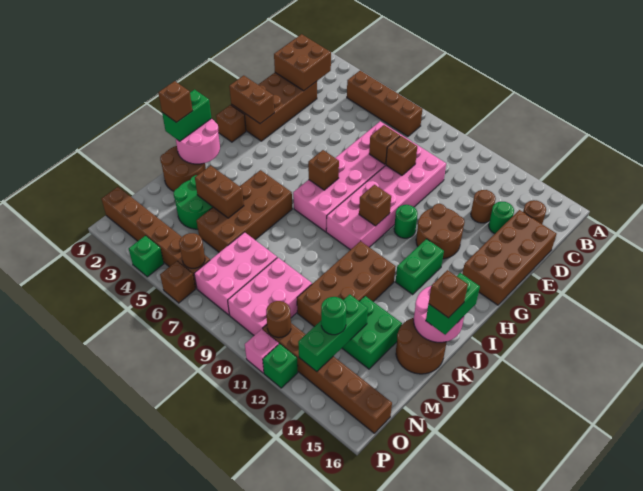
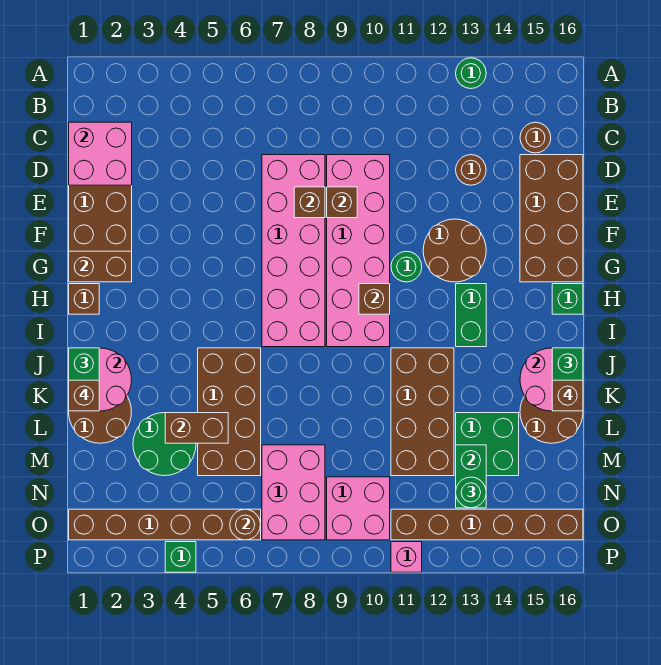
brown 1x4 brick [347,70,422,136] -> none
brown 2x2 brick [274,34,331,91] -> pink 2x2 brick [69,122,132,185]
green 1x1 round brick [489,202,514,234] -> green 1x1 round brick moved to [456,58,486,89]
brown 1x1 brick [308,150,339,190] -> none
pink 2x3 brick [228,258,312,335] -> pink 2x2 brick [327,477,390,540]
green 1x3 brick [298,294,368,372] -> green 1x2 brick [456,445,486,508]
brown 1x1 round brick [266,301,291,338] -> none
brown 1x1 brick [160,261,195,303] -> none
green 1x1 brick [263,344,298,388] -> green 1x1 brick moved to [552,284,583,314]

